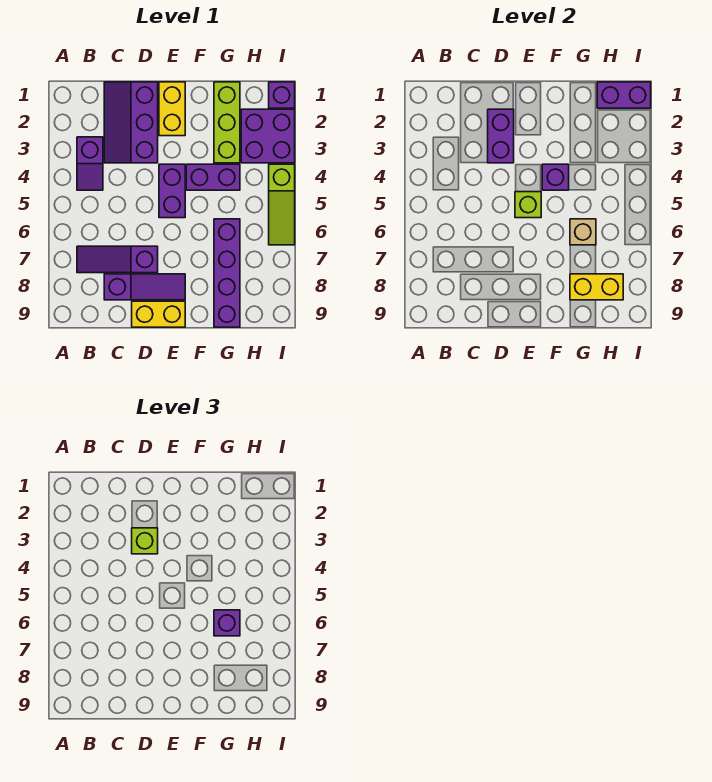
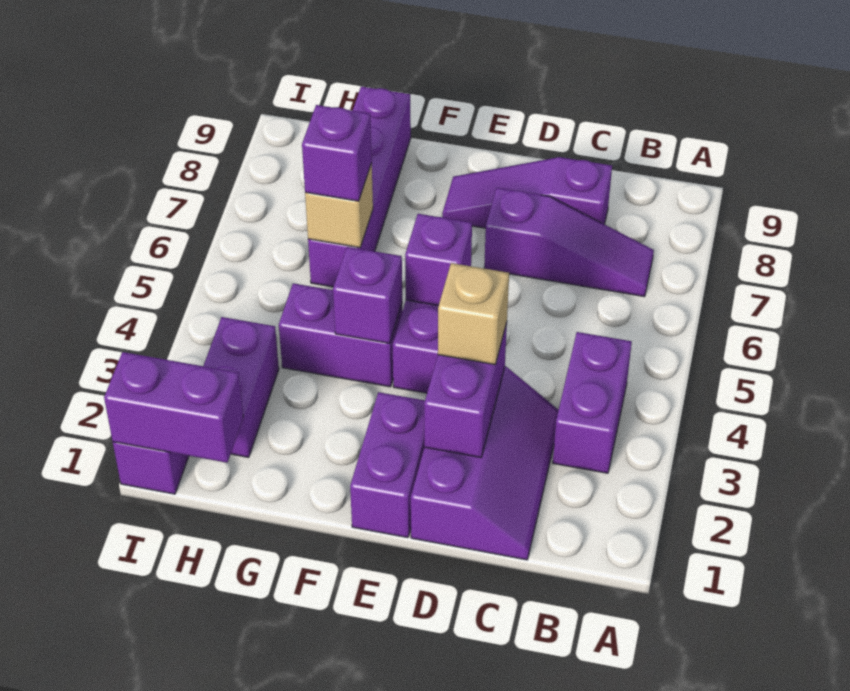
purple 1x2 slope [77,137,103,190] -> purple 1x2 brick [553,332,632,473]
lime 1x1 brick [132,528,158,554] -> tan 1x1 brick [438,263,509,365]
yellow 1x2 brick [132,301,185,327] -> none
yellow 1x2 brick [159,82,185,136] -> purple 1x2 brick [350,392,425,538]
lime 1x1 brick [515,192,541,218] -> purple 1x1 brick [405,214,472,306]
lime 1x3 brick [214,82,240,163] -> none
yellow 1x2 brick [570,274,623,300] -> none
purple 2x2 brick [241,109,295,163] -> purple 1x2 brick [204,317,279,457]
lime 1x3 slope [269,164,295,245] -> none

